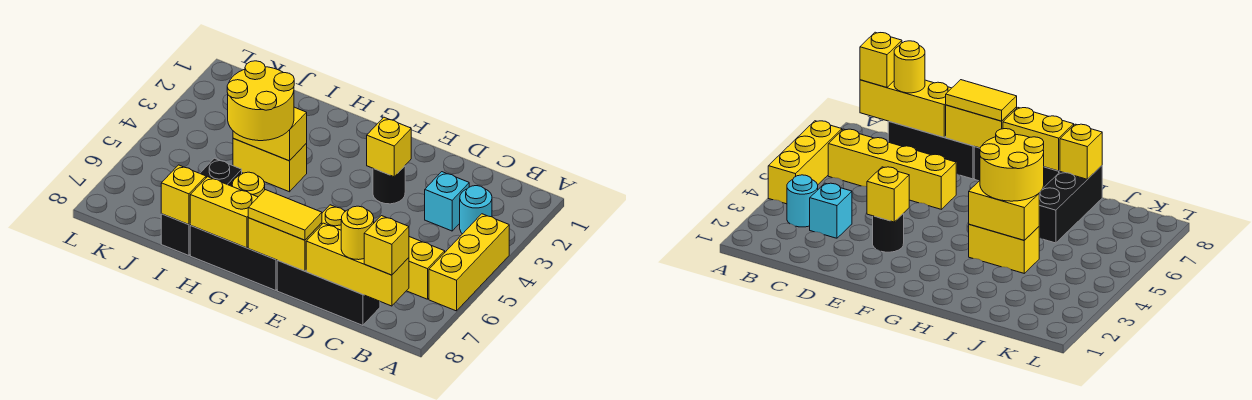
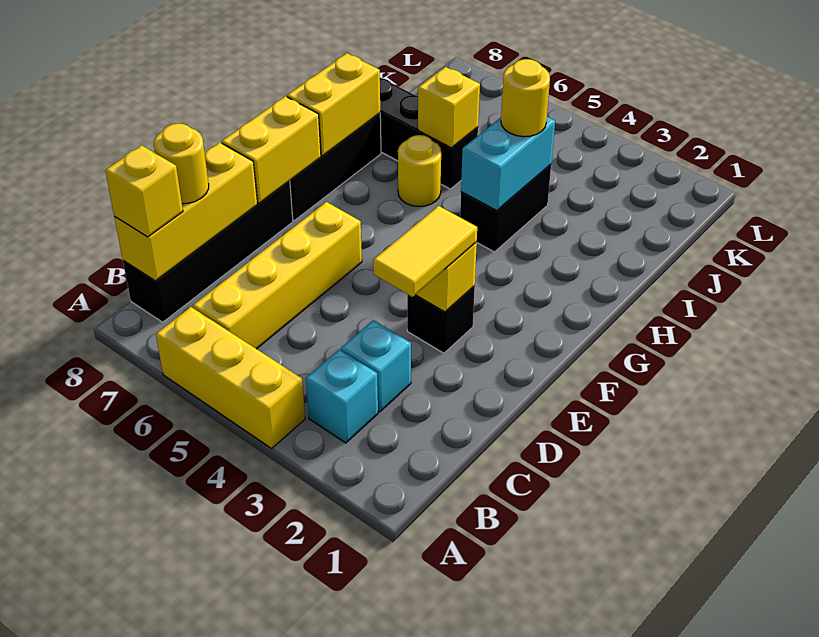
cyan 1x1 round brick [460,186,492,234] -> cyan 1x1 brick [306,349,378,443]
black 1x3 brick [277,261,380,325] -> black 1x4 brick [123,181,293,322]
black 1x1 round brick [373,166,405,204] -> black 1x1 brick [407,286,475,353]
yellow 1x2 tile [248,190,322,240] -> yellow 1x2 tile moved to [373,206,477,297]
yellow 1x2 brick [233,138,307,192] -> black 1x2 brick [460,165,551,252]
yellow 1x2 brick [233,107,307,161] -> cyan 1x2 brick [461,117,555,211]
yellow 2x2 round brick [227,61,294,141] -> yellow 1x1 round brick [501,59,550,137]
yellow 1x1 brick [161,165,206,225] -> yellow 1x1 brick moved to [418,67,480,148]

